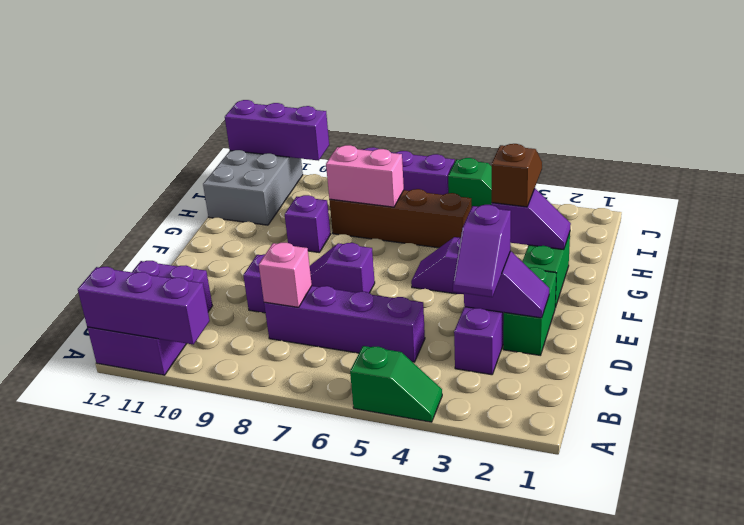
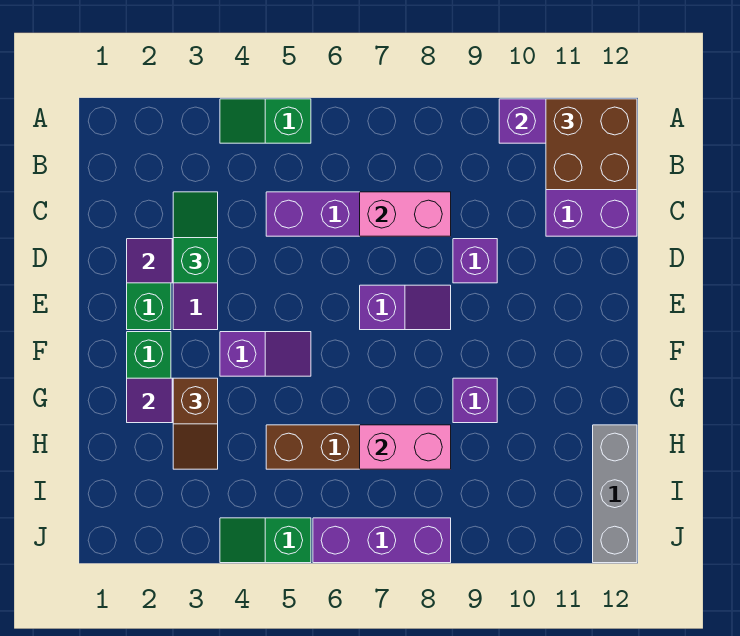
none -> brown 2x2 brick [546,99,637,190]
purple 1x2 slope [453,205,511,297] -> green 1x2 slope [173,192,218,283]
pink 1x1 brick [259,243,312,307] -> pink 1x2 brick [360,192,451,236]
grey 2x3 brick [203,150,303,225] -> grey 1x3 brick [593,425,637,563]
purple 1x3 brick [225,100,329,161] -> none

